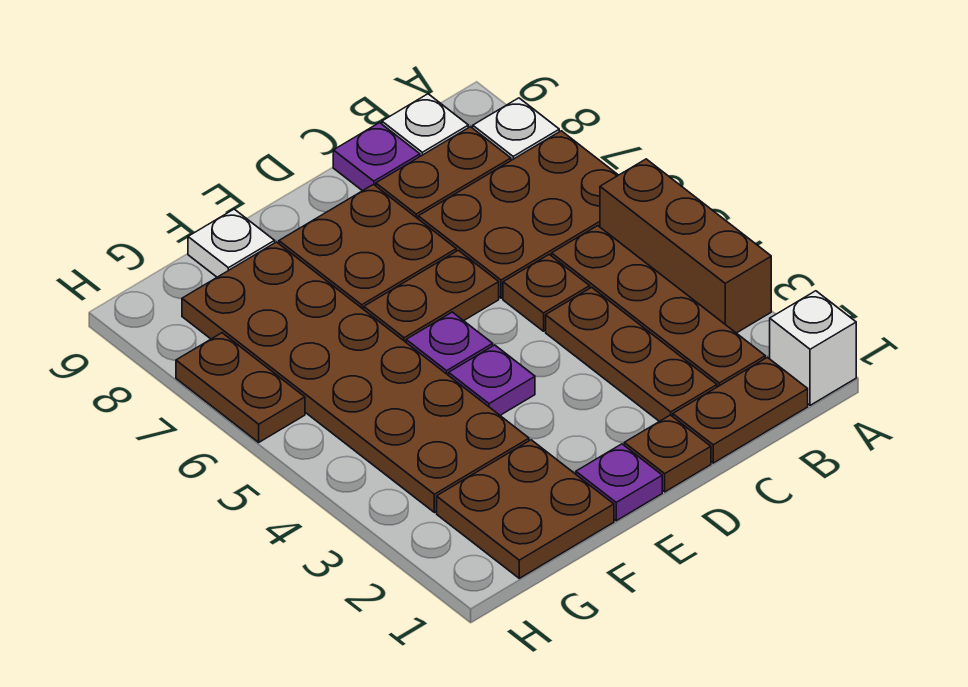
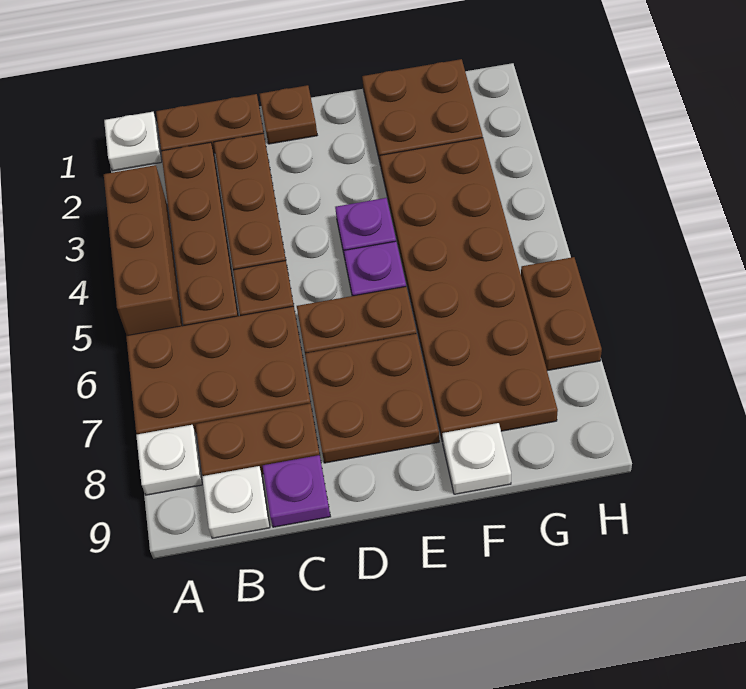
white 1x1 brick [770,291,856,405] -> white 1x1 plate [104,112,162,171]
purple 1x1 plate [576,444,662,521] -> none

